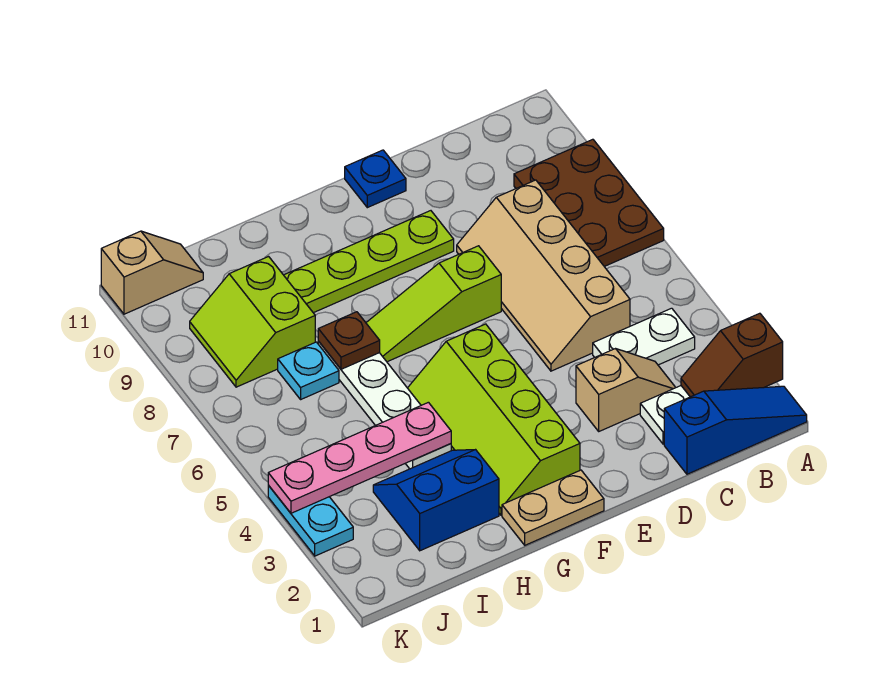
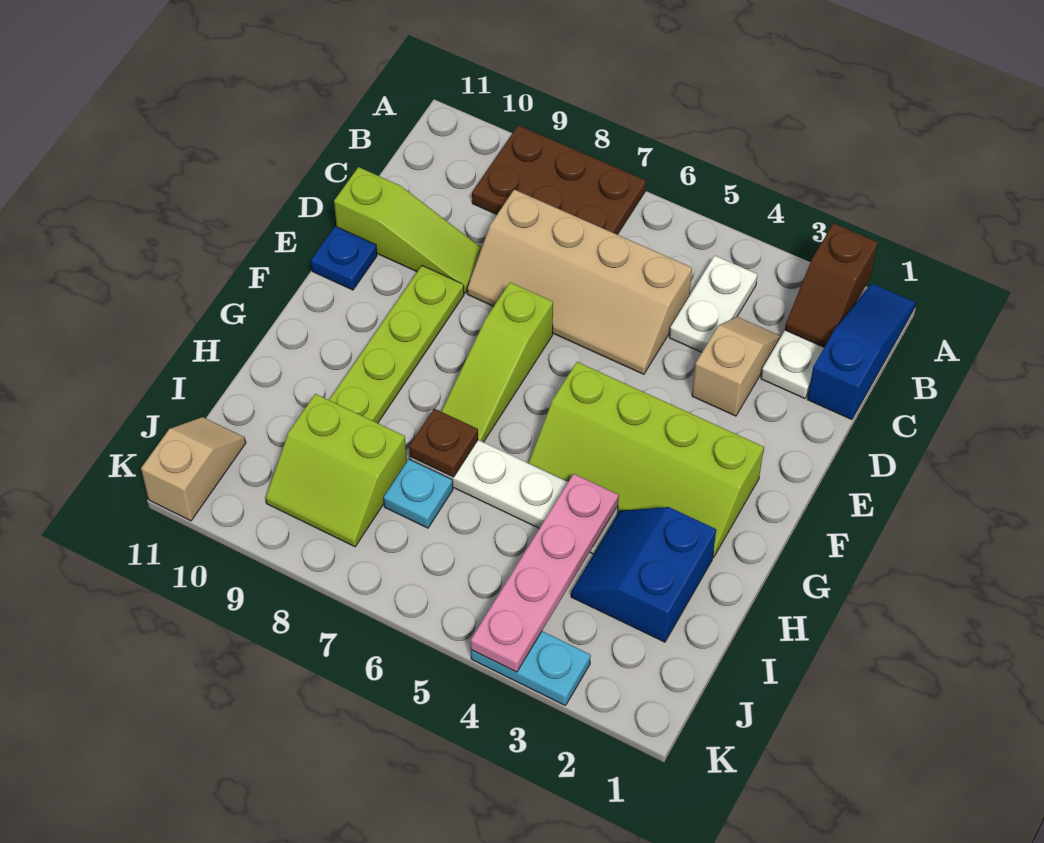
none -> lime 1x3 slope [334,167,482,293]
tan 1x2 plate [502,470,604,545] -> none

